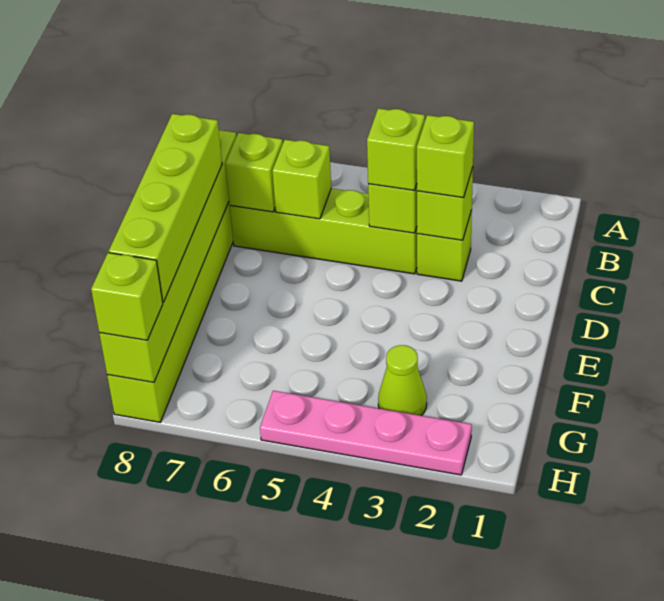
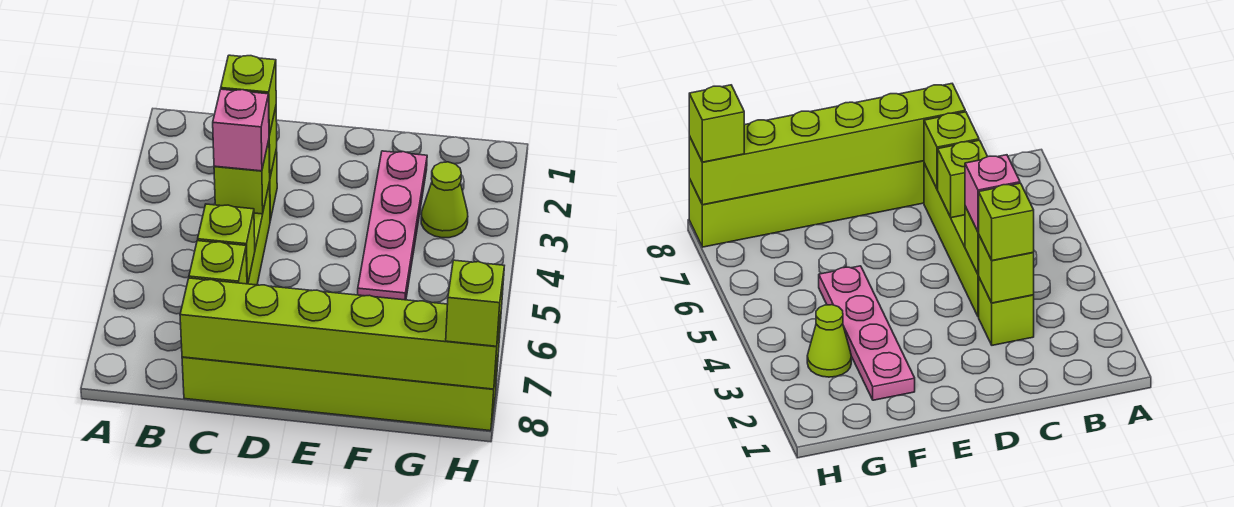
lime 1x1 brick [367,108,425,191] -> pink 1x1 brick [213,89,269,171]
lime 1x4 brick [109,114,222,302] -> none
pink 1x4 plate [260,391,472,475] -> pink 1x4 plate moved to [358,151,427,300]

